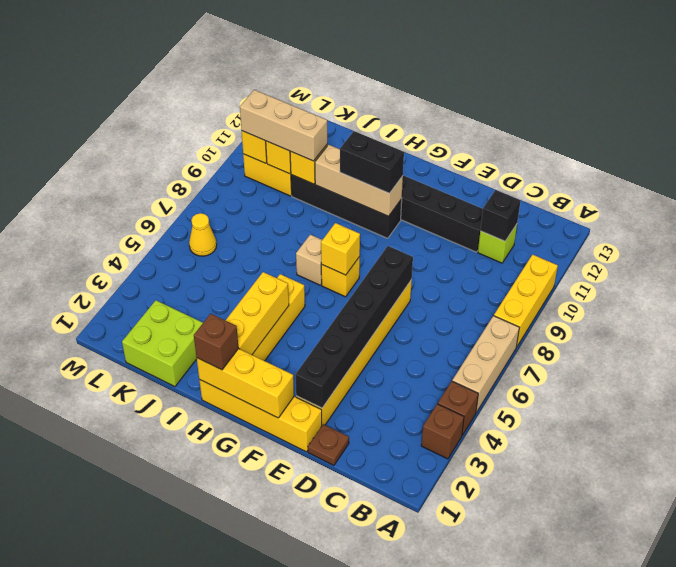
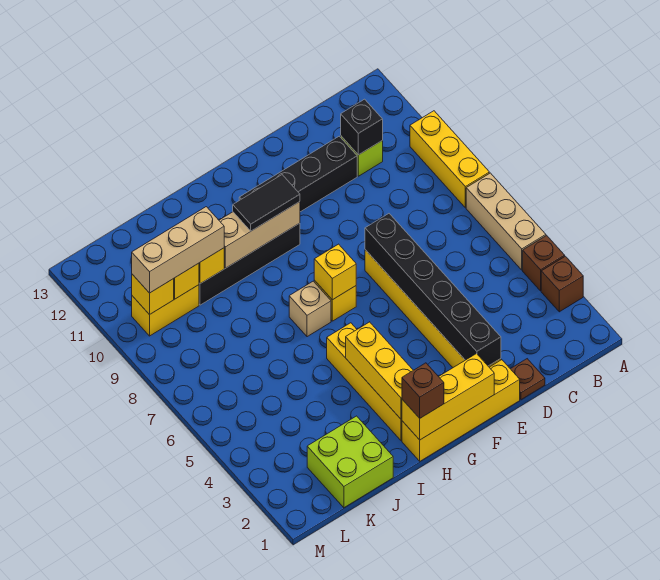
black 1x2 brick [340,131,404,193] -> black 1x2 tile [233,175,300,231]
yellow 1x1 cone [189,213,217,256] -> none

